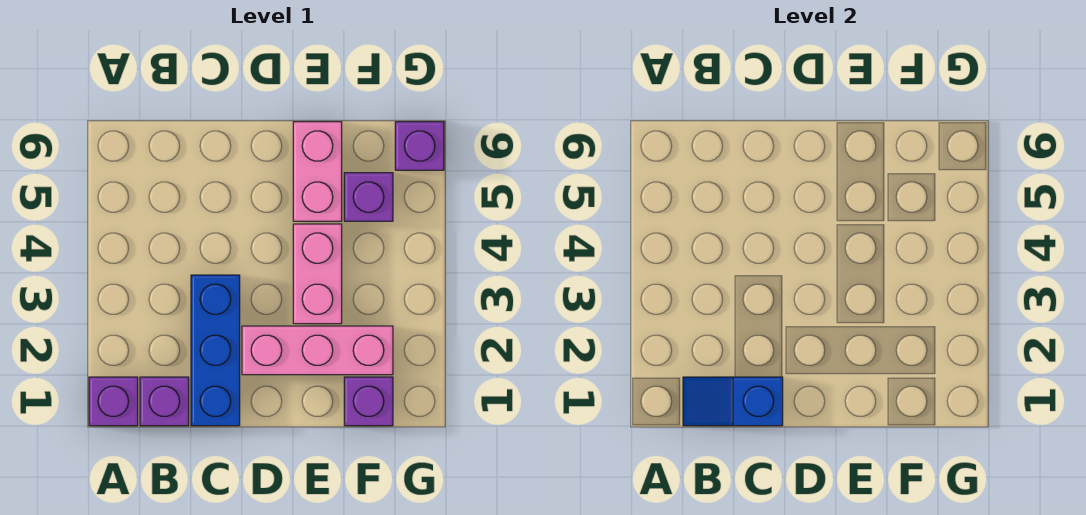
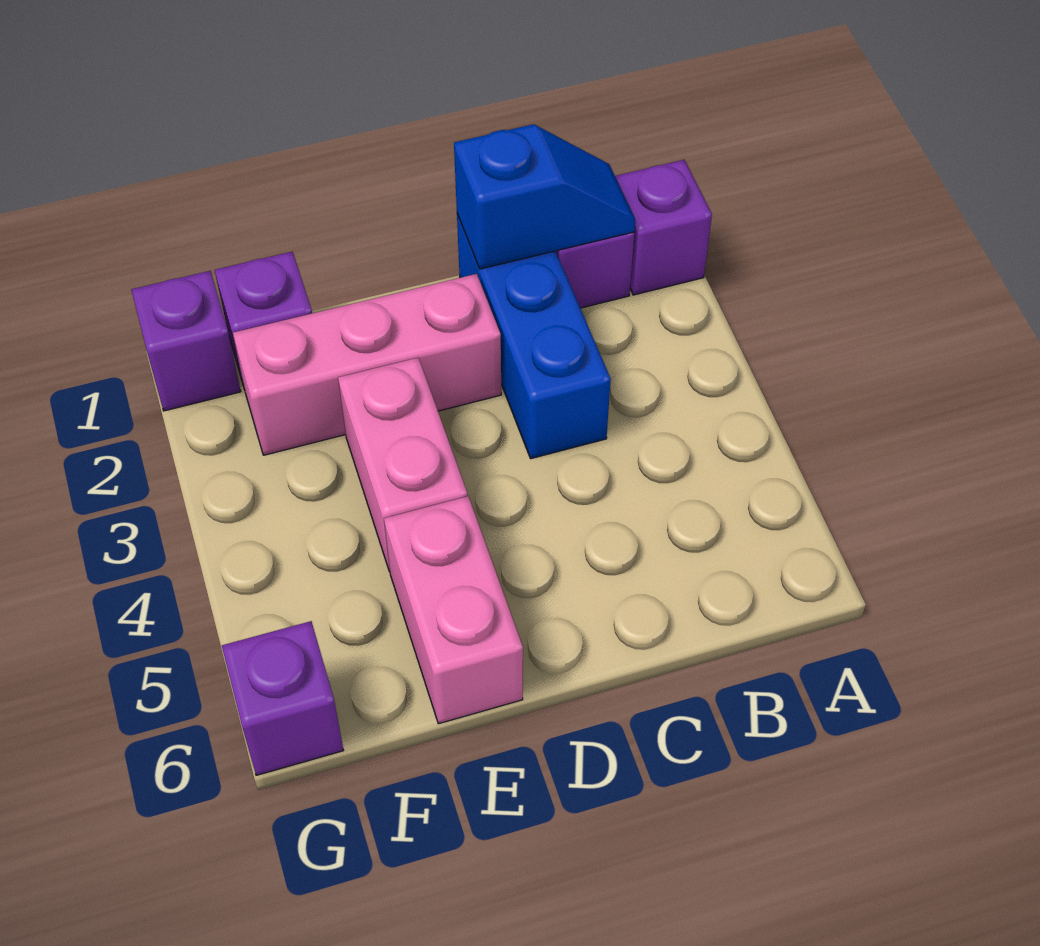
purple 1x1 brick [344,173,393,221] -> purple 1x1 brick moved to [131,271,241,411]

